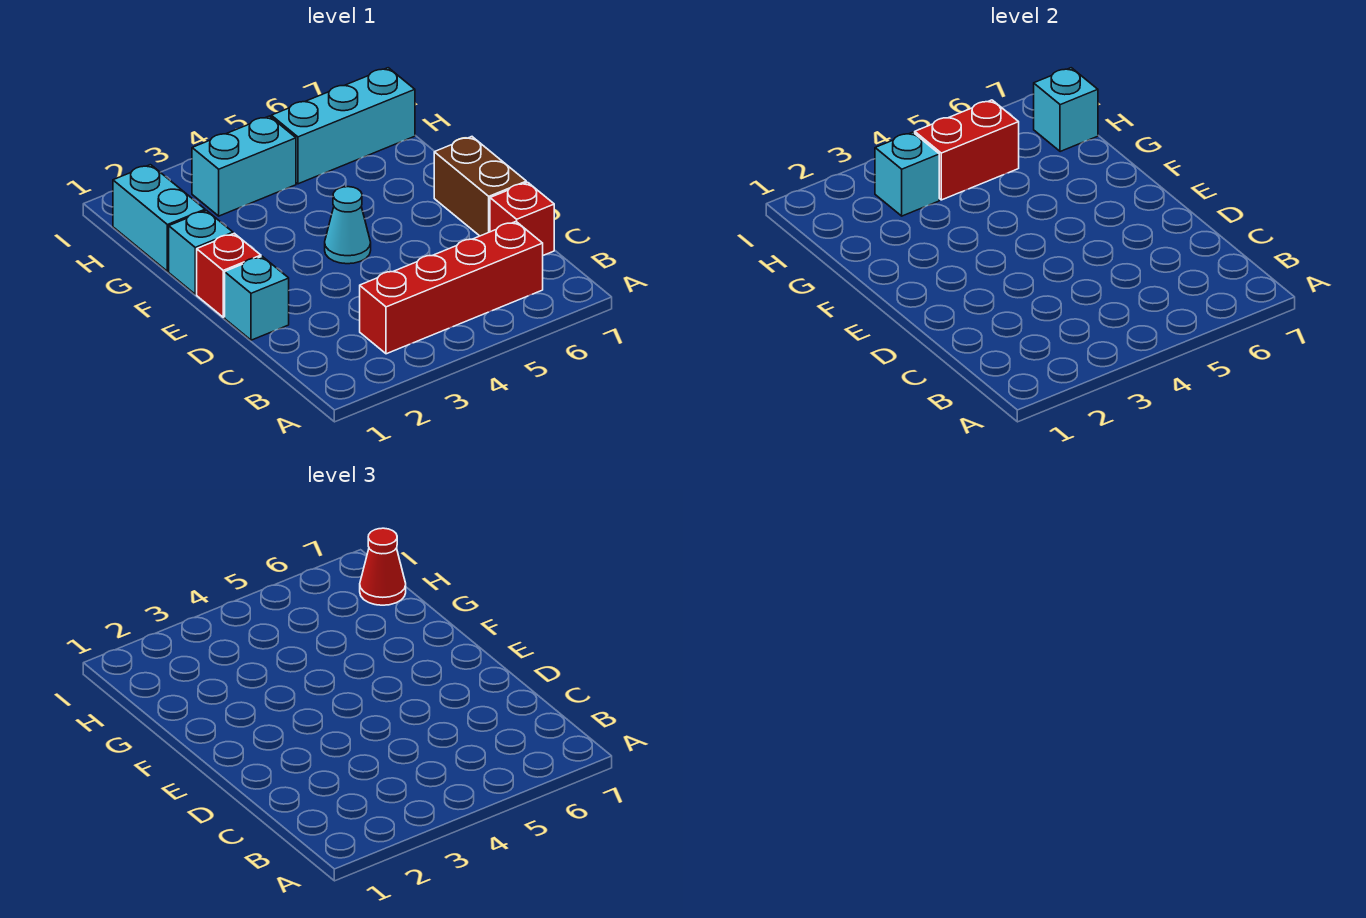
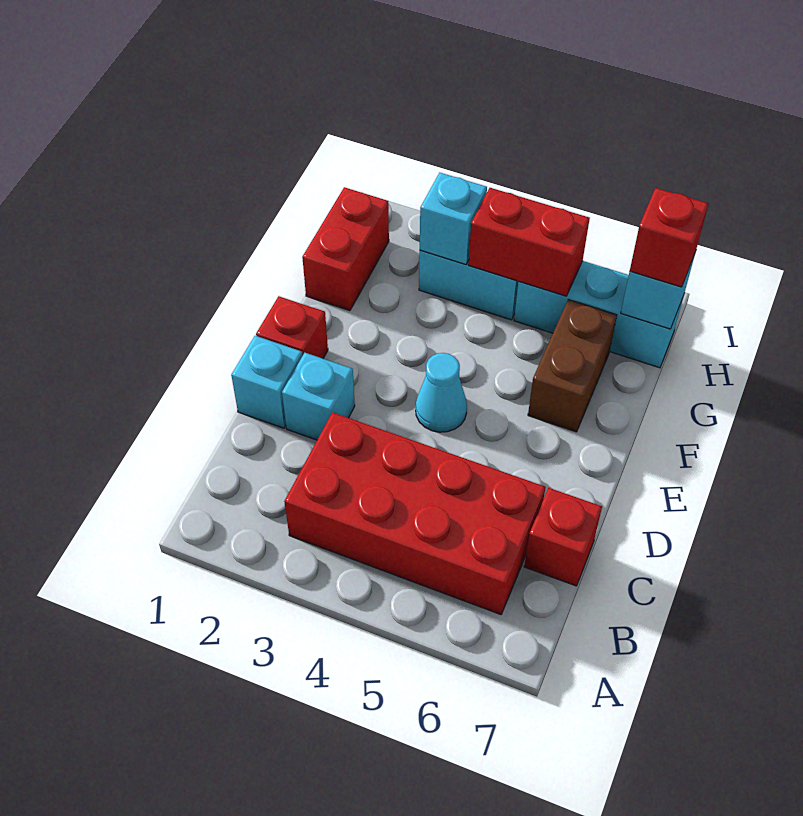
red 1x4 brick [360,222,543,354] -> red 2x4 brick [284,412,546,614]
brown 1x2 brick [434,137,526,236] -> brown 1x2 brick moved to [528,300,617,432]
cyan 1x1 brick [169,210,233,294] -> cyan 1x1 brick moved to [282,353,355,440]
cyan 1x2 brick [113,165,205,271] -> red 1x2 brick [302,187,389,311]
red 1x1 cone [360,528,406,605] -> red 1x1 brick [630,188,708,287]

